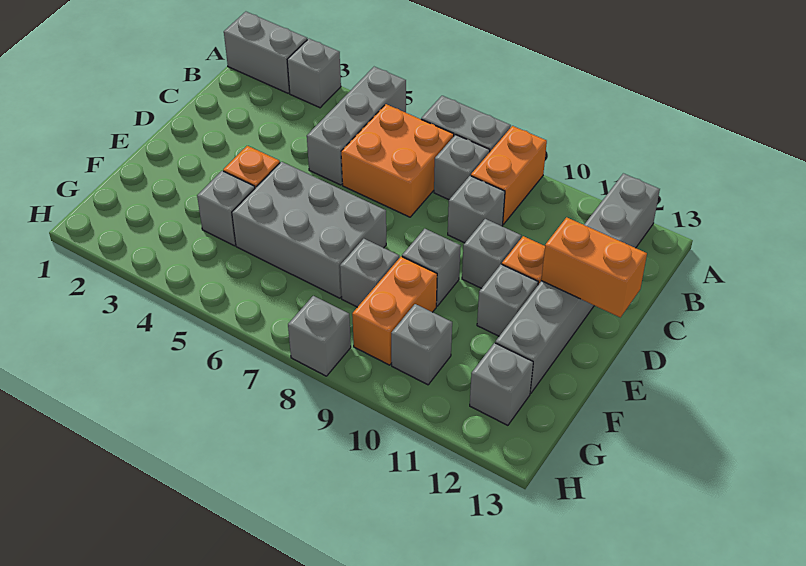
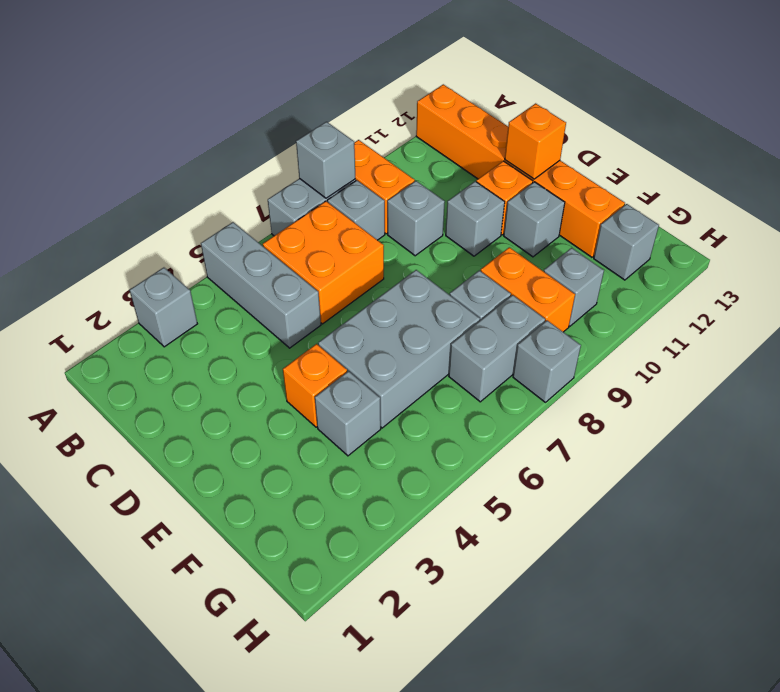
grey 1x2 brick [224,12,307,93] -> grey 1x2 brick moved to [449,295,545,402]
grey 1x6 brick [495,173,660,393] -> orange 1x6 brick [416,84,625,257]
orange 1x2 brick [541,217,647,317] -> orange 1x1 brick [505,103,566,179]
grey 1x1 brick [402,229,461,306] -> grey 1x1 brick moved to [296,122,355,198]

